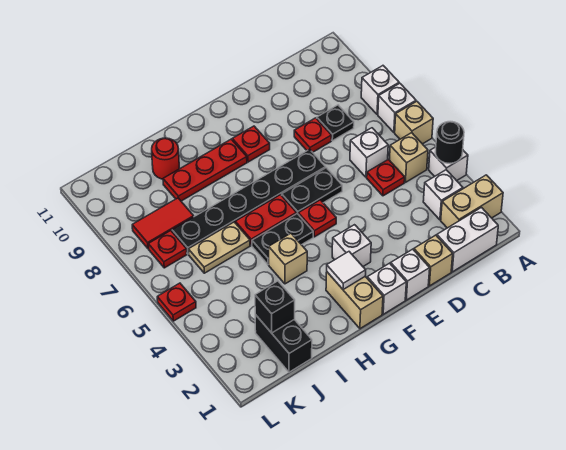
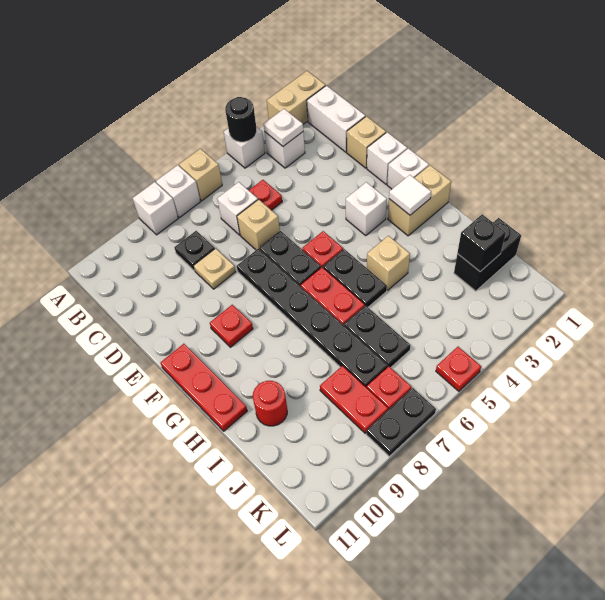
tan 1x2 brick [441,175,503,228] -> tan 1x2 brick turned to [267,71,325,124]
none -> white 1x1 plate [264,109,303,146]
tan 1x1 brick [389,133,428,182] -> tan 1x1 brick moved to [237,199,280,250]
red 1x1 plate [294,118,331,152] -> tan 1x1 plate [194,249,236,289]
red 1x3 plate [163,139,247,201] -> red 1x3 plate moved to [160,344,247,431]
tan 1x2 plate [188,222,250,273] -> black 1x2 plate [344,306,410,368]
red 1x2 tile [132,198,194,249] -> red 1x2 plate [320,366,388,433]
none -> black 1x2 plate [366,388,436,456]

